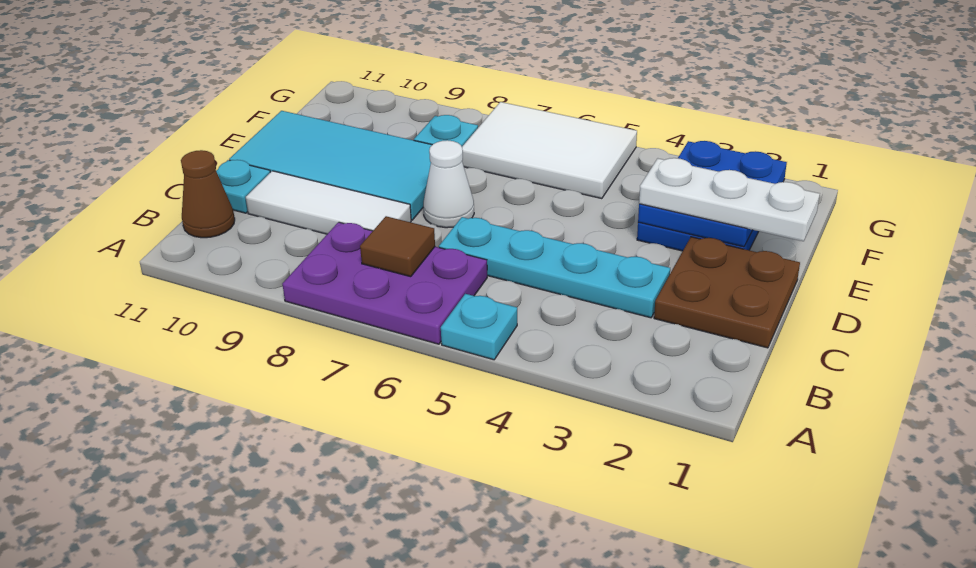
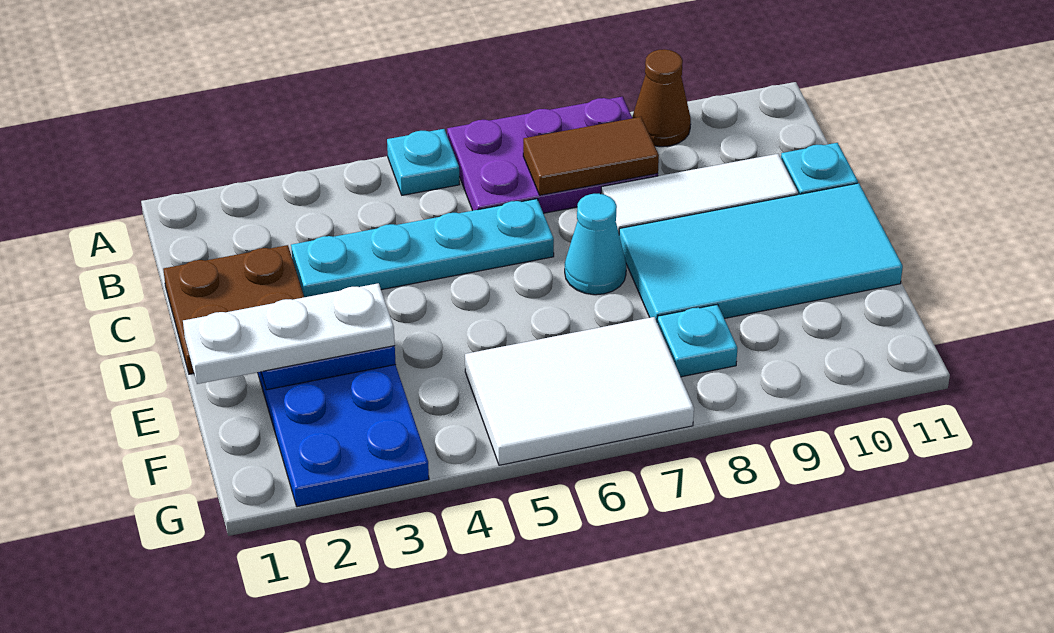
brown 1x1 tile [360,216,435,277] -> brown 1x2 tile [523,117,659,195]
brown 1x1 cone [181,150,235,238] -> brown 1x1 cone moved to [632,49,691,147]
white 1x1 cone [423,140,474,228] -> cyan 1x1 cone [565,194,626,295]

